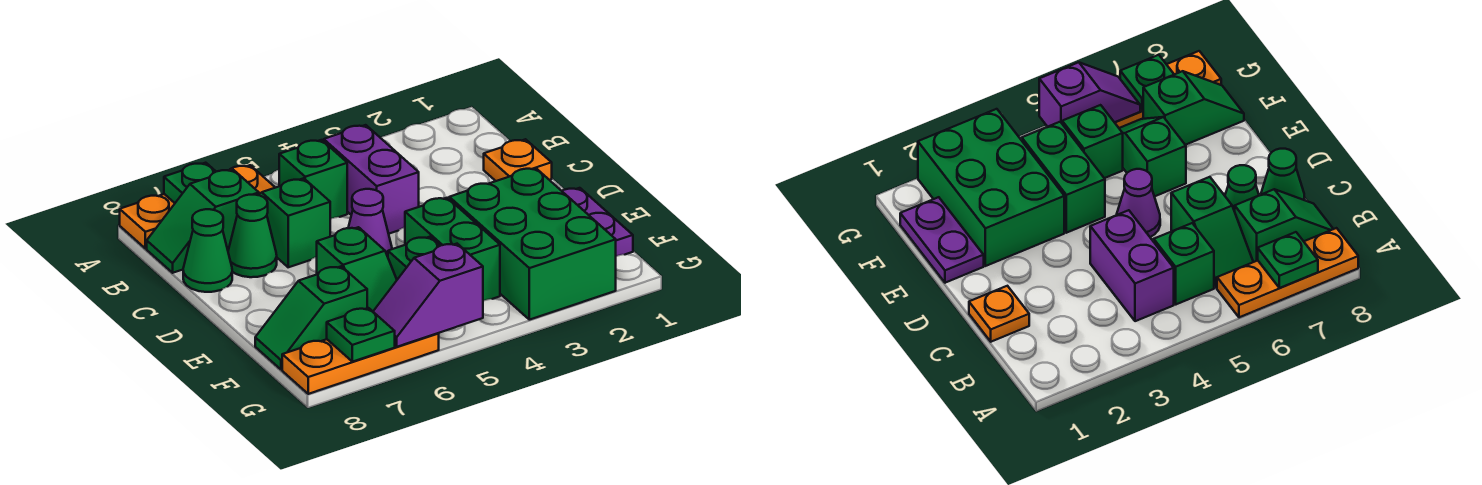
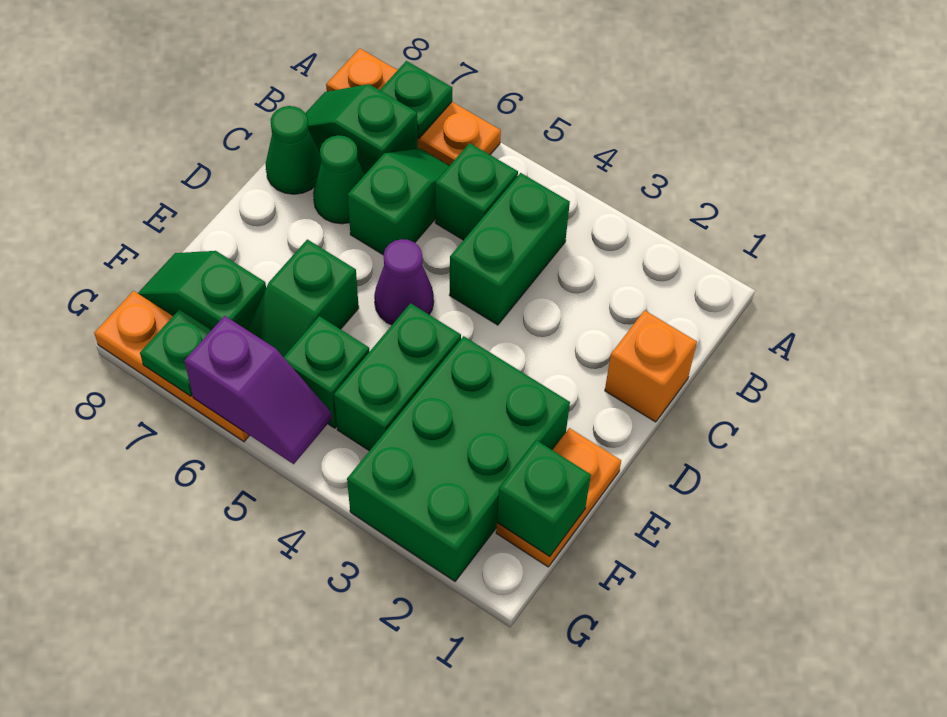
purple 1x2 brick [324,125,419,234] -> green 1x2 brick [450,173,570,325]
orange 1x1 plate [484,139,552,181] -> orange 1x1 brick [605,310,697,422]
purple 1x2 plate [562,188,633,256] -> orange 1x2 plate [496,428,621,567]
none -> green 1x1 brick [497,440,591,556]
purple 1x2 slope [373,244,483,347] -> purple 1x2 slope turned to [184,316,332,464]

